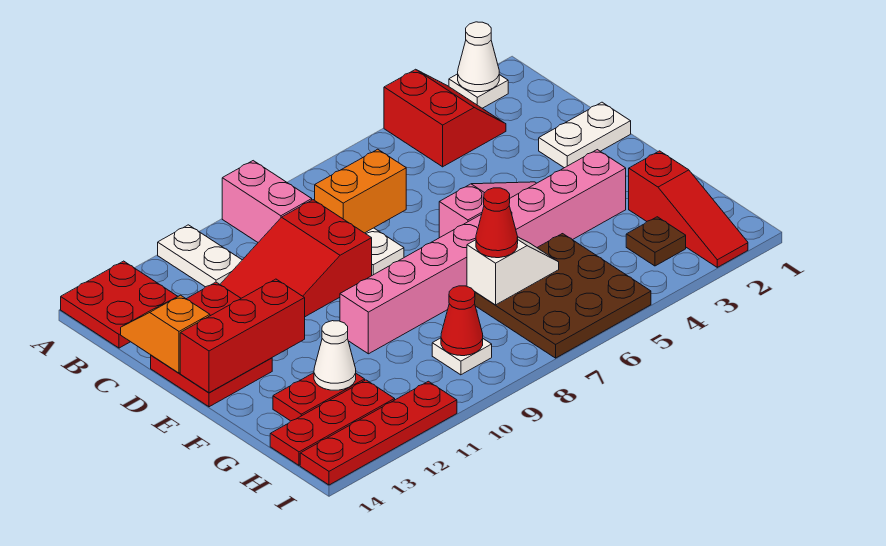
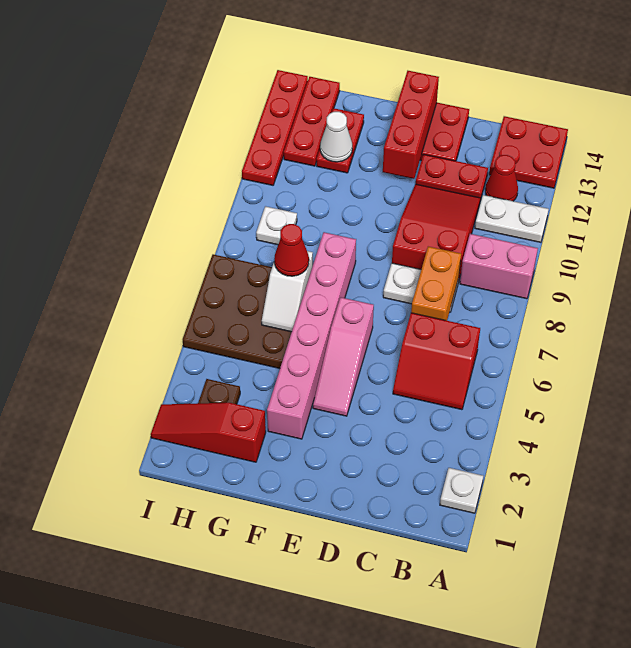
white 1x1 cone [458,22,499,92] -> none
red 2x2 slope [384,69,506,167] -> red 2x2 slope moved to [393,313,480,410]
orange 1x2 slope [121,295,210,373] -> none
white 1x2 plate [539,102,631,168] -> none
pink 1x8 brick [340,150,626,354] -> pink 1x6 brick [267,232,356,439]
red 1x1 cone [441,286,483,356] -> red 1x1 cone moved to [485,155,518,201]

